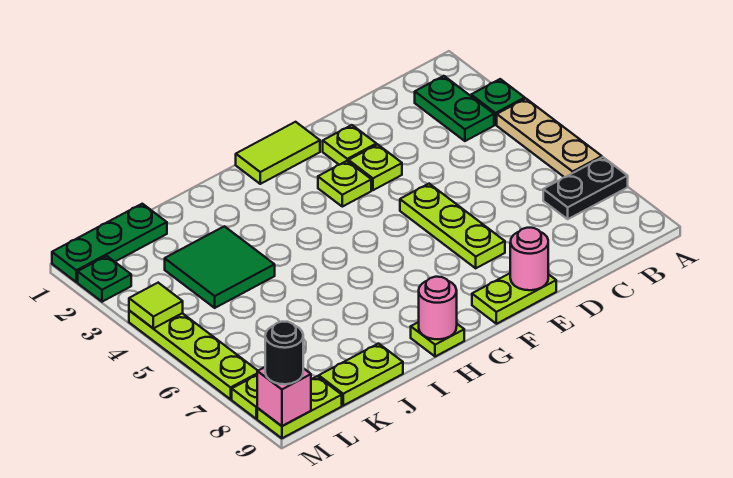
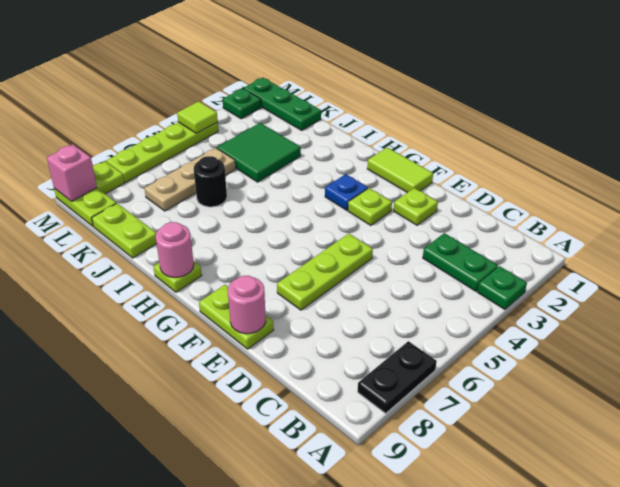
tan 1x3 plate [497,99,602,177] -> tan 1x3 plate moved to [144,148,236,211]
black 1x2 plate [543,157,628,219] -> black 1x2 plate turned to [358,341,437,413]
green 1x2 plate [415,76,494,141] -> green 1x2 plate turned to [423,233,498,291]
lime 1x1 plate [348,144,402,190] -> none
none -> blue 1x1 plate [325,174,368,210]
black 1x1 round brick [265,322,303,384] -> black 1x1 round brick moved to [194,156,227,207]

